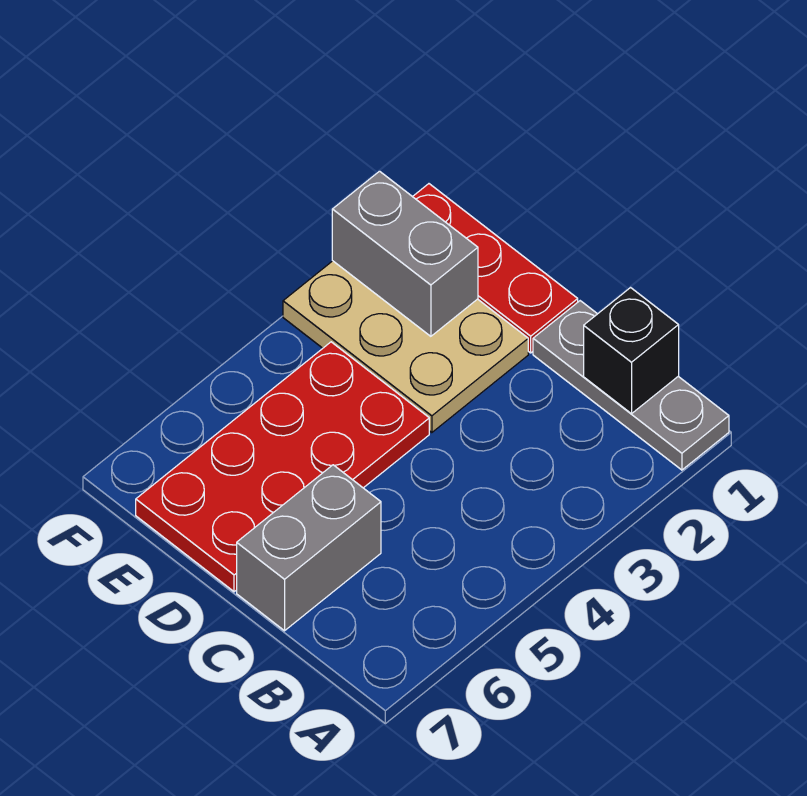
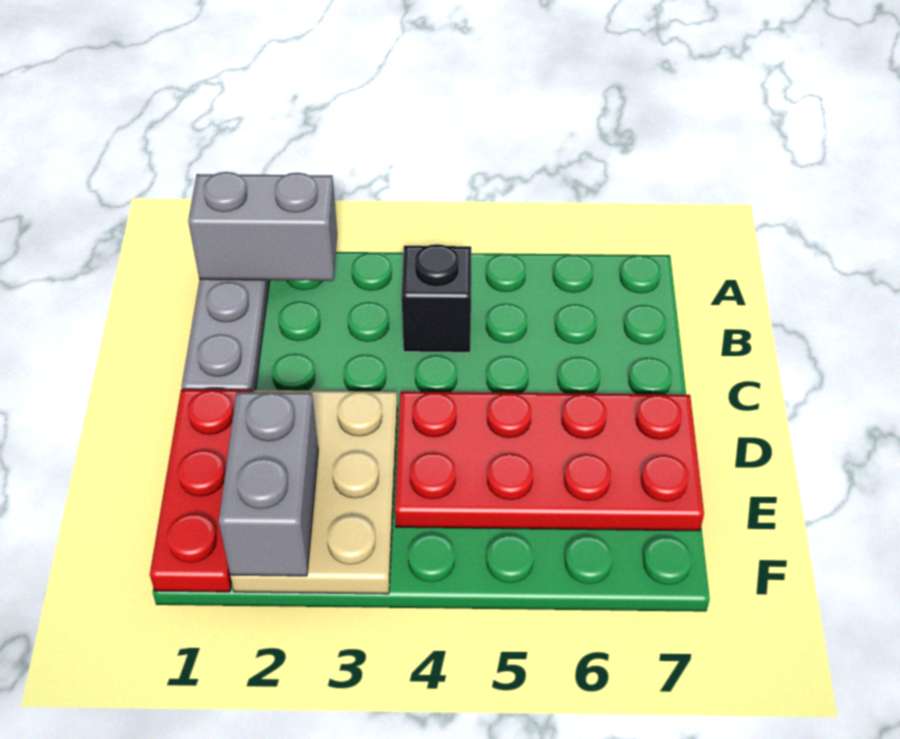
black 1x1 brick [584,288,679,414] -> black 1x1 brick moved to [402,244,471,352]
grey 1x2 brick [237,465,381,631] -> grey 1x2 brick moved to [188,172,337,281]

